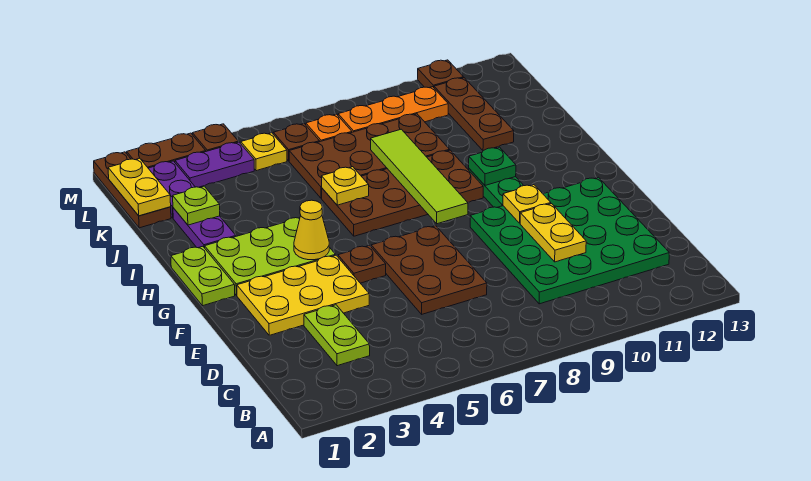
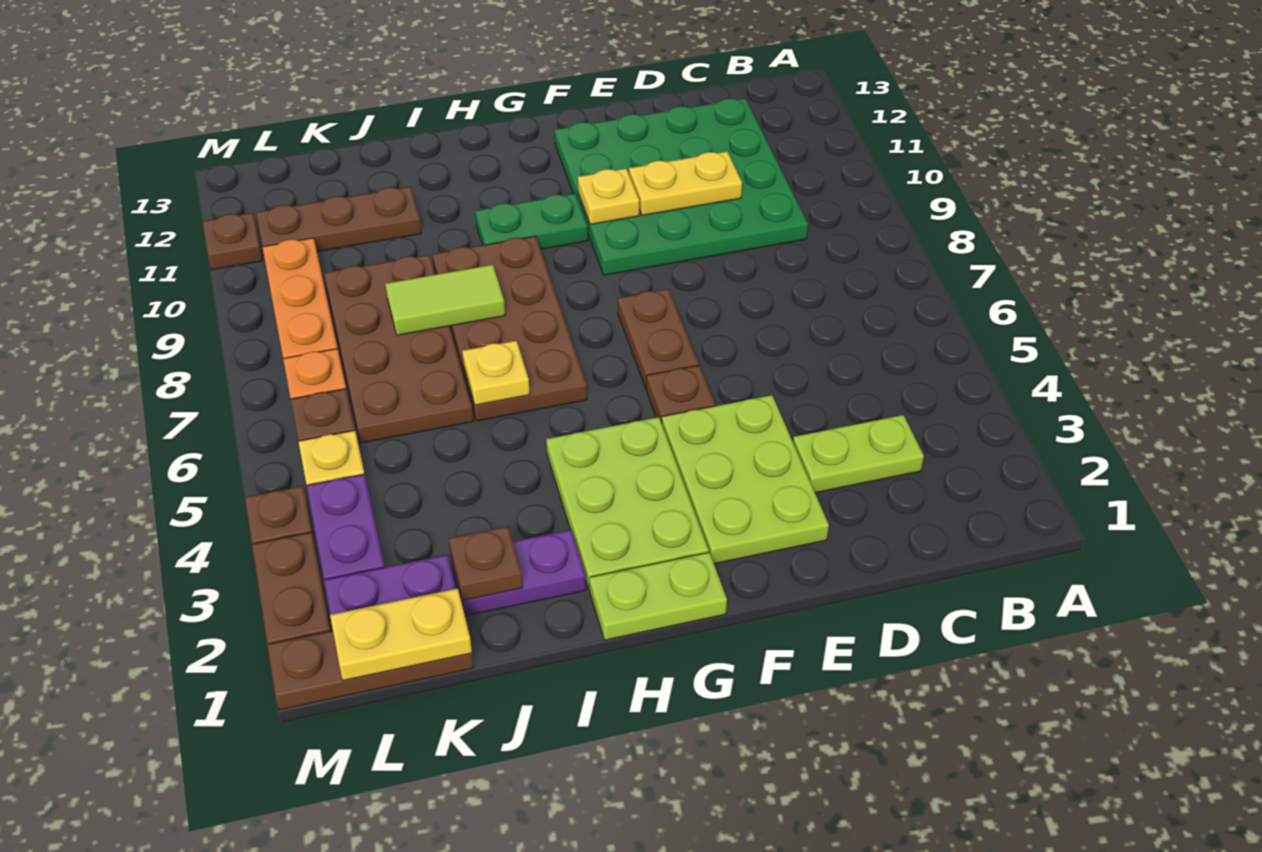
brown 2x3 plate [371,226,487,314] -> brown 1x2 plate [618,289,699,388]
yellow 2x3 plate [237,255,369,335] -> lime 2x3 plate [662,395,829,564]
yellow 1x1 cone [294,200,329,260] -> none
lime 1x4 tile [371,129,468,224] -> lime 1x2 tile [386,265,505,335]
green 1x1 plate [469,147,516,185] -> none
lime 1x1 plate [173,186,220,225] -> brown 1x1 plate [449,526,523,601]

